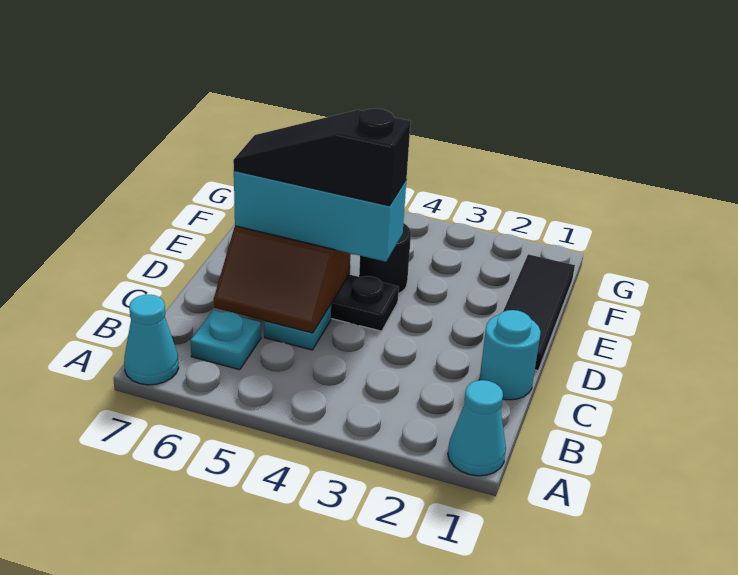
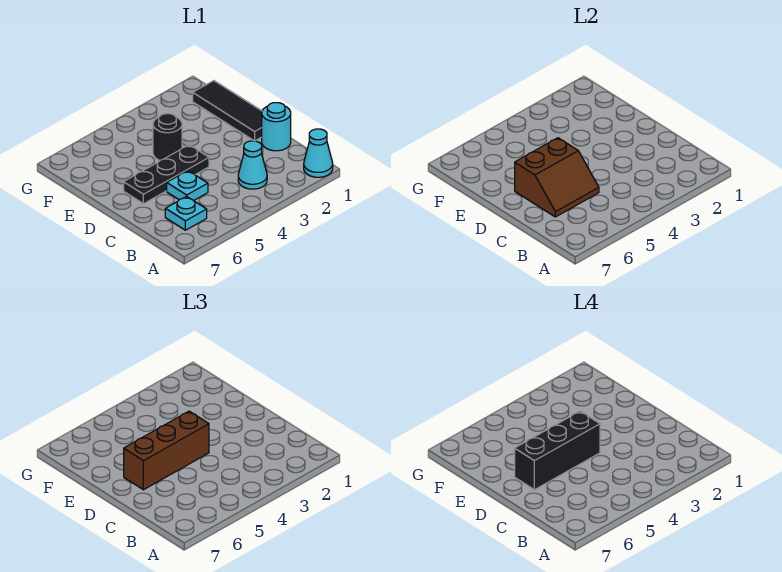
cyan 1x1 cone [124,295,179,385] -> cyan 1x1 cone moved to [238,141,267,189]
cyan 1x3 brick [234,171,406,262] -> brown 1x3 brick [124,411,209,490]
black 1x3 slope [233,108,411,206] -> black 1x3 brick [515,411,600,490]

